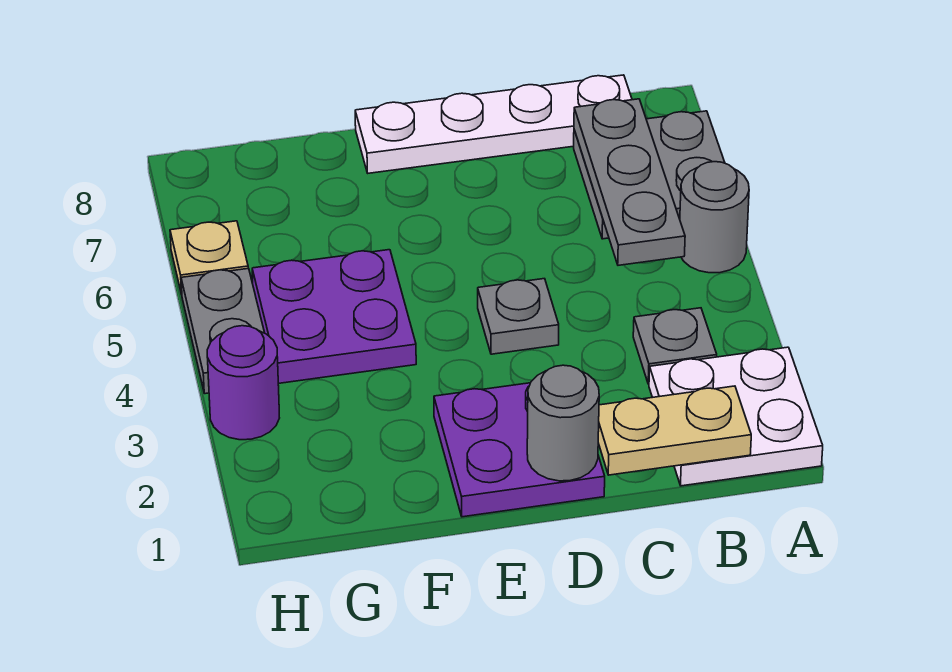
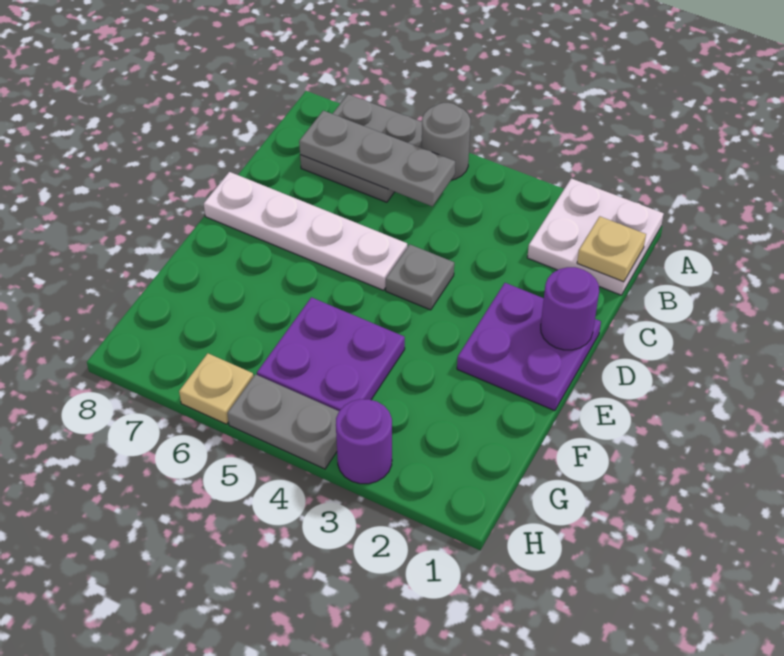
tan 1x2 plate [598,386,751,475] -> tan 1x1 plate [577,216,646,282]
grey 1x1 plate [633,308,717,384] -> none
white 1x4 plate [355,75,632,173] -> white 1x4 plate turned to [204,172,407,290]
grey 1x1 round brick [527,365,599,481] -> purple 1x1 round brick [541,267,599,350]

